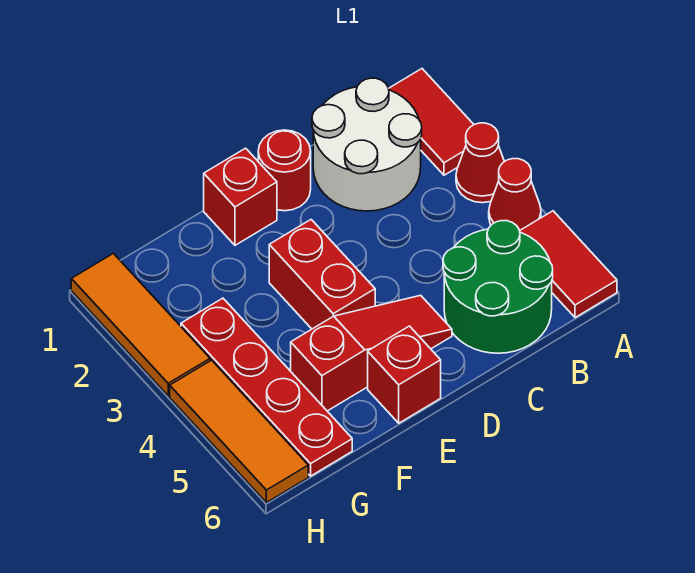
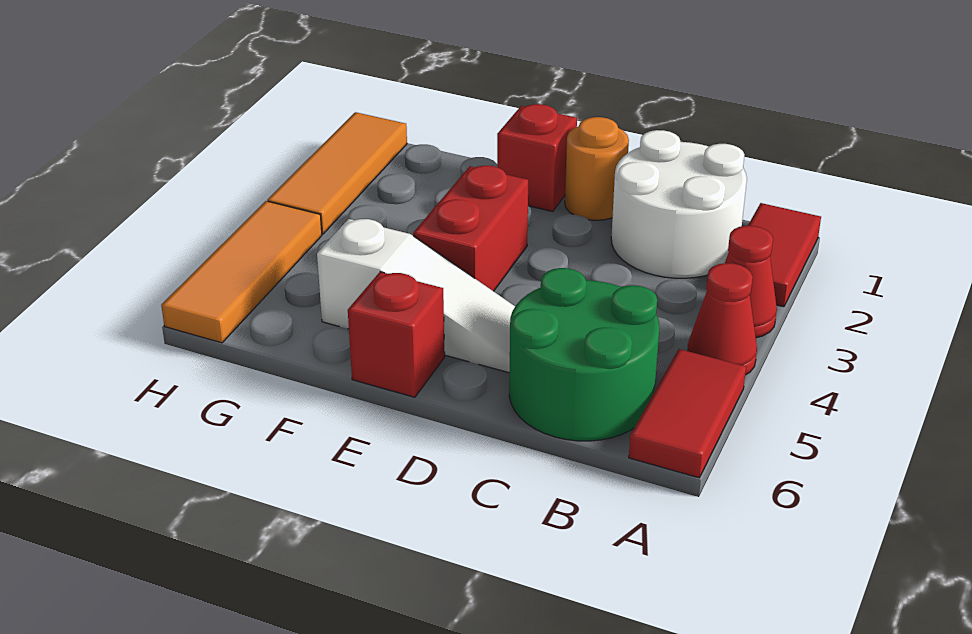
red 1x1 round brick [258,130,311,211] -> orange 1x1 round brick [565,117,629,220]
red 1x3 slope [291,295,452,411] -> white 1x3 slope [317,219,515,373]
red 1x4 plate [181,298,352,476] -> none

